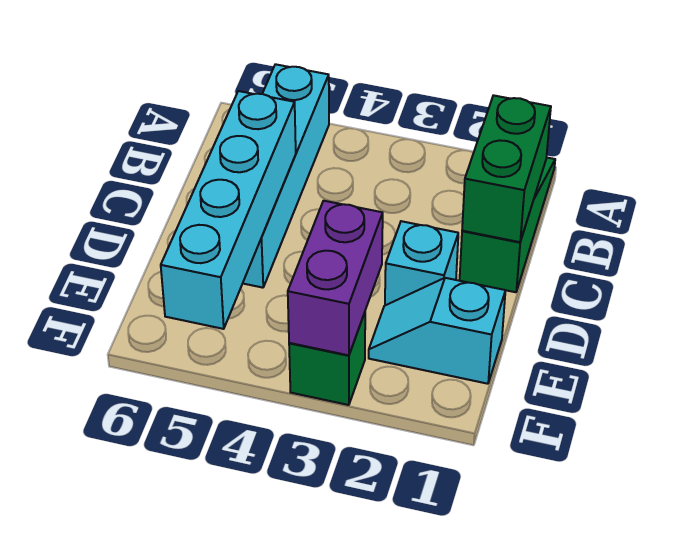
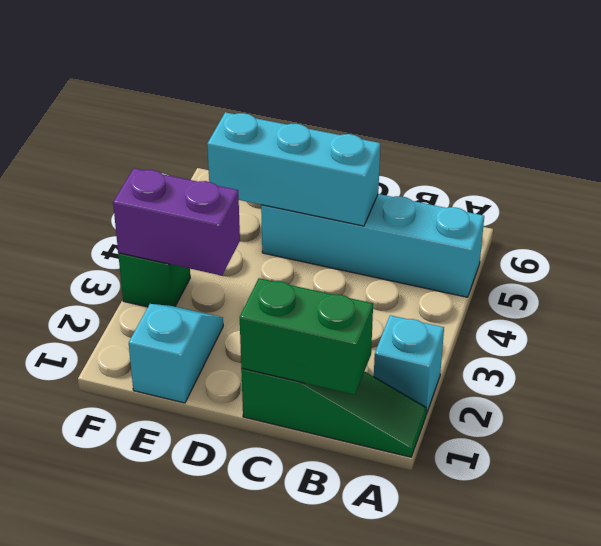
cyan 1x4 brick [161,91,296,329] -> cyan 1x3 brick [207,112,380,226]
cyan 1x1 brick [385,221,458,305] -> cyan 1x1 brick moved to [374,315,444,414]

